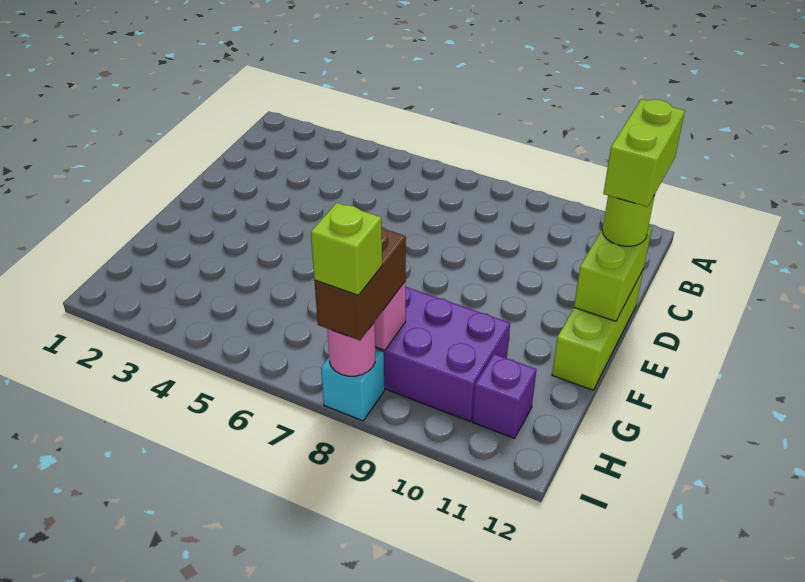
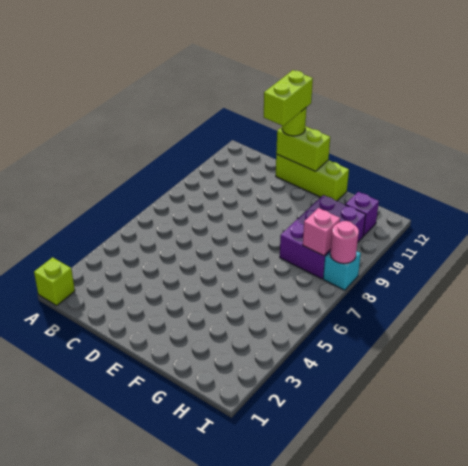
lime 1x2 brick [603,99,685,207] -> lime 1x2 brick turned to [264,70,313,126]
brown 1x2 brick [314,227,406,340] -> none
lime 1x1 brick [311,203,382,295] -> lime 1x1 brick moved to [34,257,75,306]

